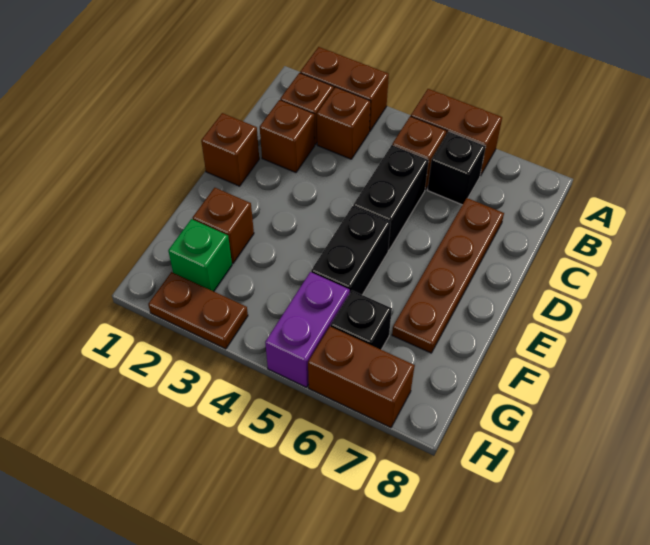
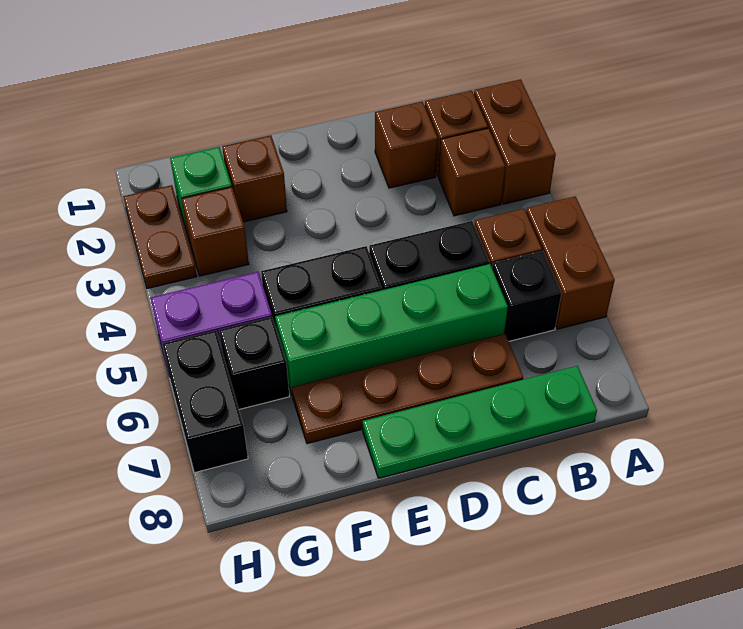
none -> green 1x4 plate [363,366,597,478]
none -> green 1x4 brick [275,264,508,396]
brown 1x1 brick [201,113,259,186] -> brown 1x1 brick moved to [182,187,249,276]
brown 1x2 brick [308,326,415,428] -> black 1x2 brick [163,331,248,473]

